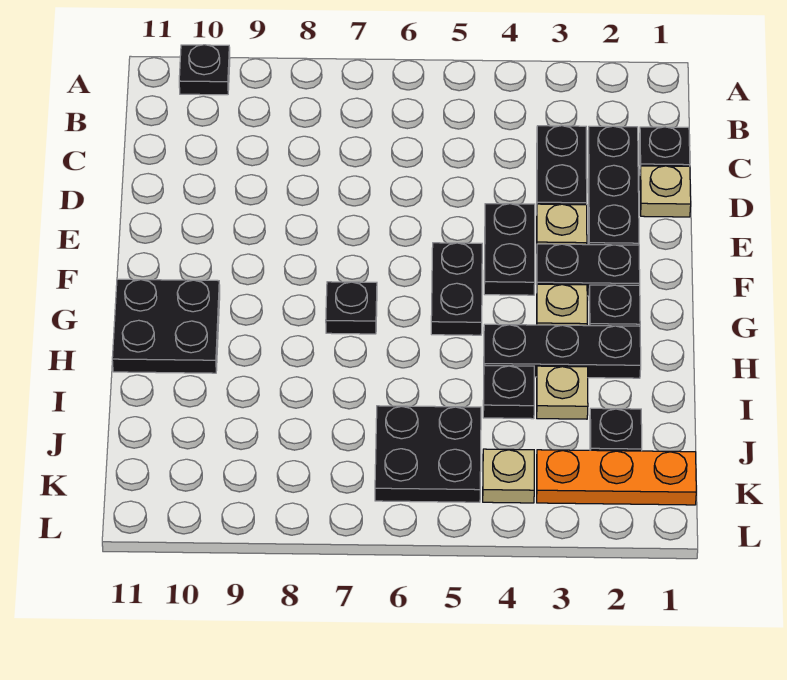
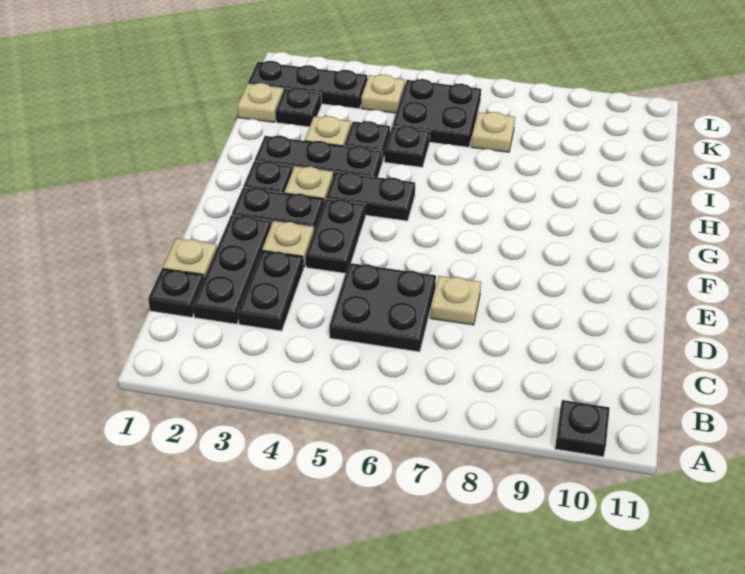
none -> tan 1x1 plate [430,276,481,325]
black 1x2 plate [431,243,482,335] -> black 1x2 plate turned to [326,172,415,221]
black 1x1 plate [326,282,377,334] -> black 1x1 plate moved to [384,126,430,167]
black 2x2 plate [112,279,220,373] -> black 2x2 plate moved to [329,263,436,352]
none -> tan 1x1 plate [237,83,283,122]
none -> tan 1x1 plate [471,112,515,152]
orange 1x3 plate [537,450,696,505] -> black 1x3 plate [248,61,367,109]

